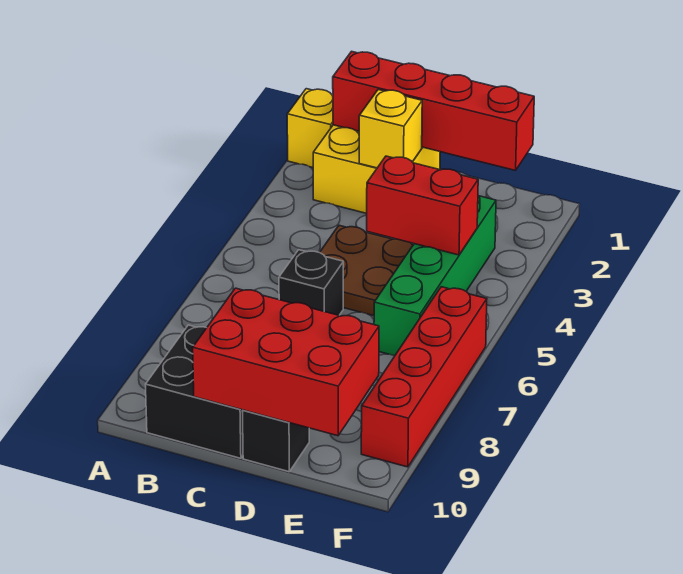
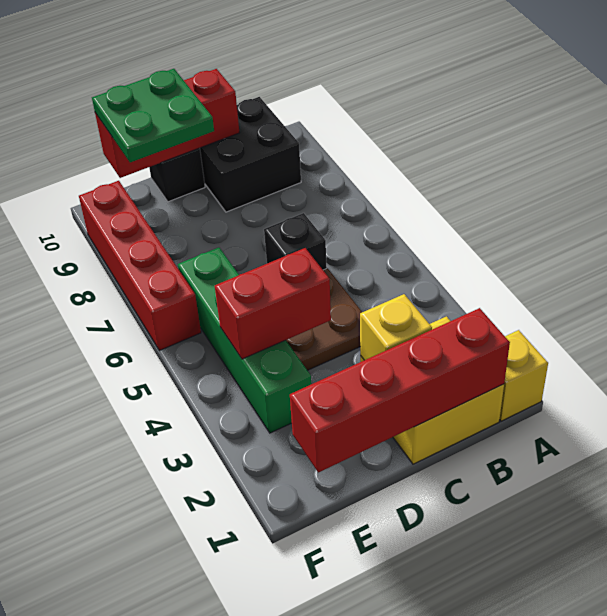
red 2x3 brick [193,288,379,436] -> red 1x3 brick [95,69,239,178]
none -> green 2x2 plate [92,69,214,162]

